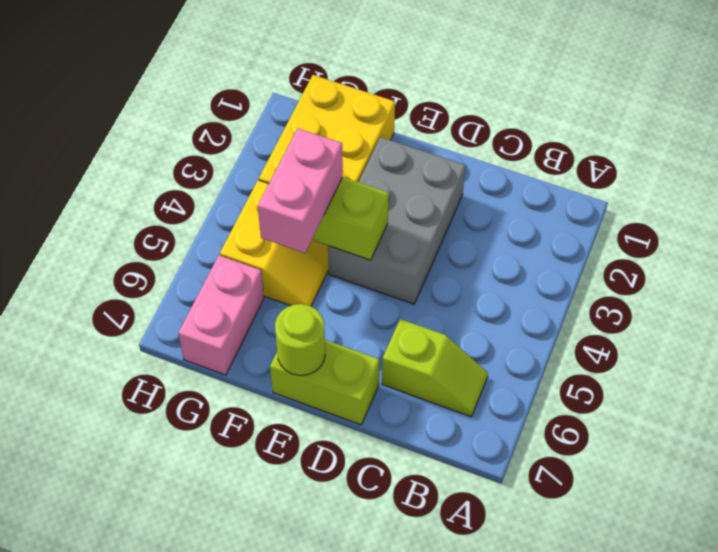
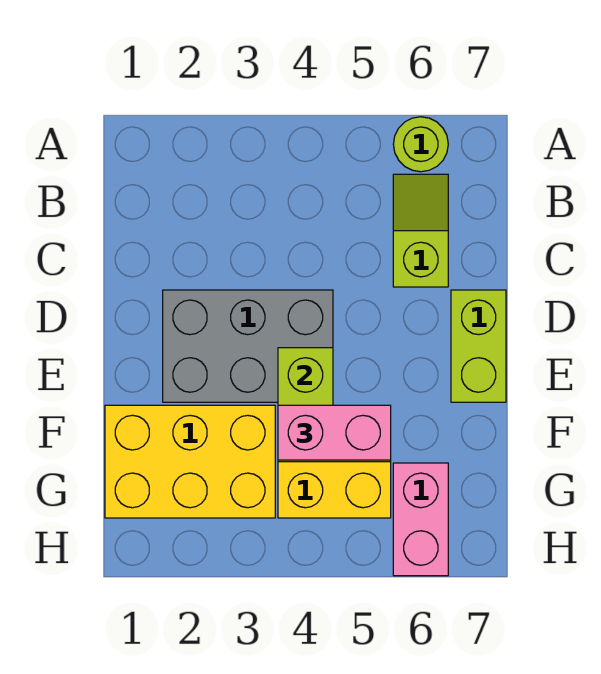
lime 1x1 round brick [275,304,325,375] -> lime 1x1 round brick moved to [393,117,448,172]
pink 1x2 brick [178,255,264,375] -> pink 1x2 brick turned to [393,463,448,576]

